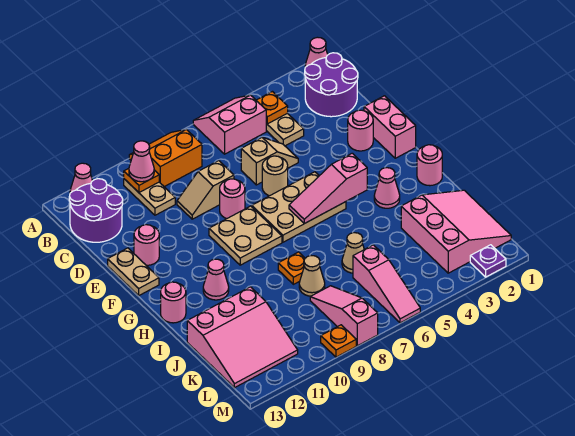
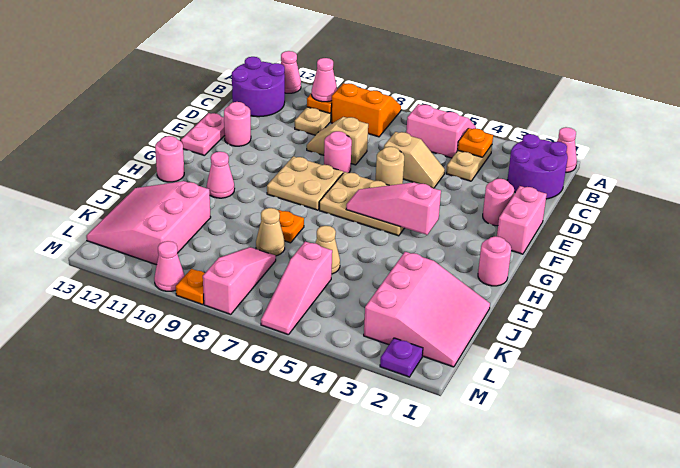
tan 1x2 plate [108,248,159,295] -> pink 1x2 plate [181,113,225,156]
pink 1x1 cone [374,168,400,208] -> pink 1x1 cone moved to [154,241,185,291]
pink 3x3 slope [187,287,298,388] -> pink 3x3 slope turned to [86,181,211,265]

